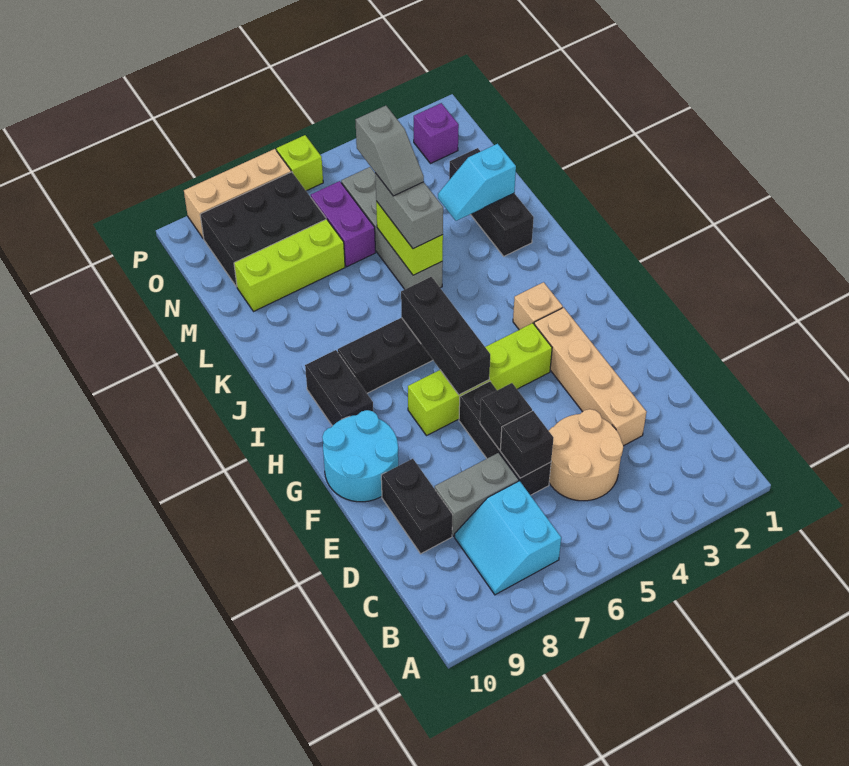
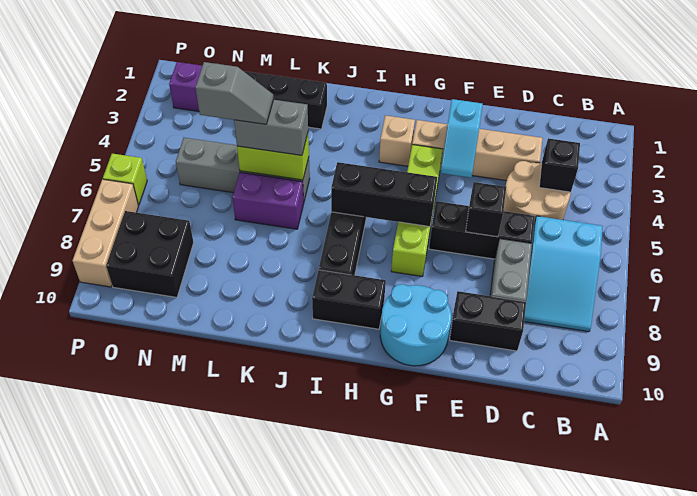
cyan 2x2 slope [455,481,561,595] -> cyan 2x3 slope [524,216,603,332]
black 1x1 brick [500,411,553,478] -> black 1x1 brick moved to [539,138,580,192]
cyan 1x2 slope [438,144,516,221] -> cyan 1x2 slope moved to [440,99,483,178]
purple 1x2 brick [311,181,376,267] -> purple 1x2 brick moved to [232,172,304,229]
lime 1x3 brick [234,219,345,312] -> none
black 2x3 brick [200,172,326,287] -> black 2x2 brick [106,211,194,297]

